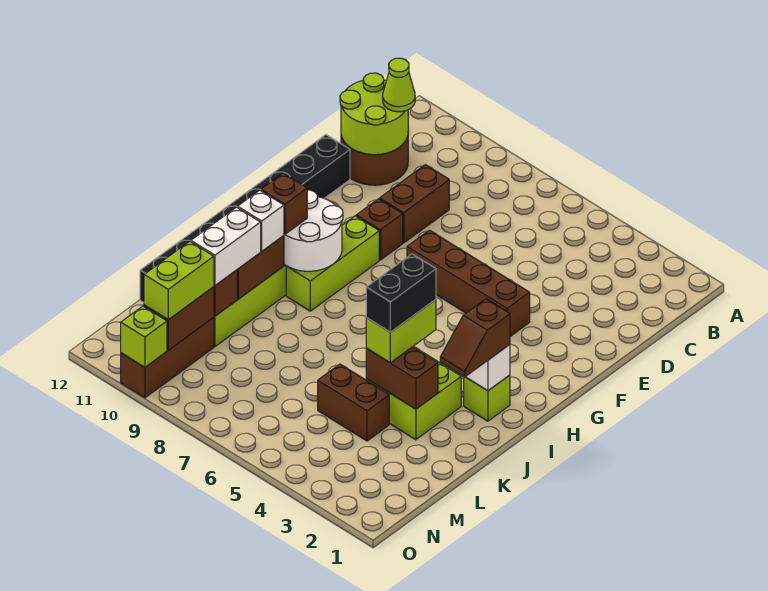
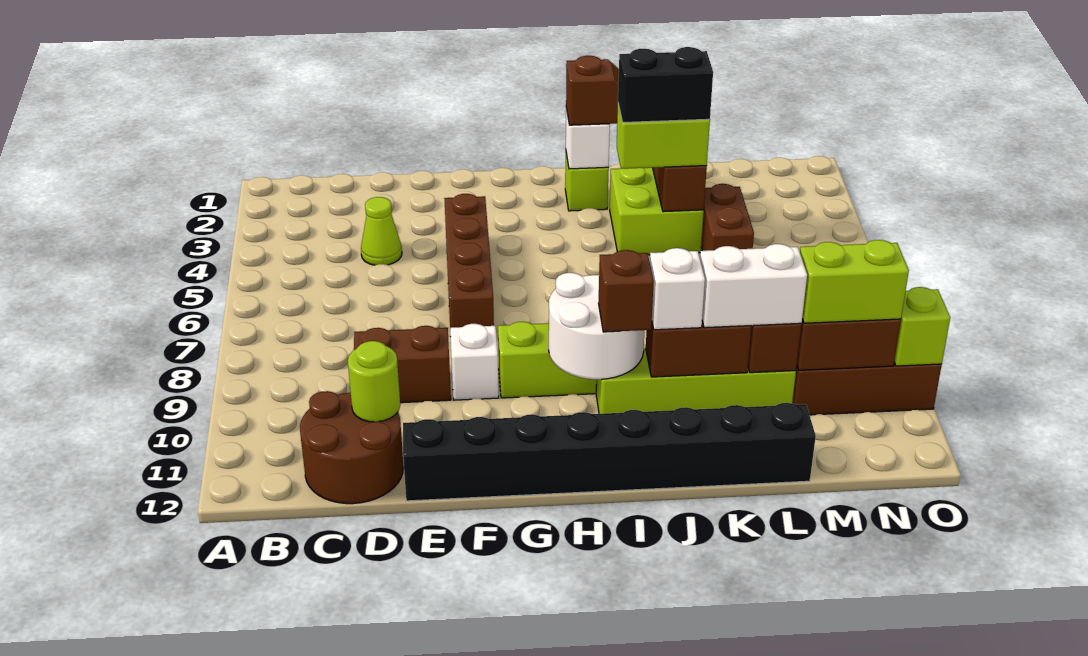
lime 2x2 round brick [340,73,408,155] -> lime 1x1 round brick [348,341,400,422]
lime 1x1 cone [383,58,415,112] -> lime 1x1 cone moved to [361,197,402,265]
brown 1x1 brick [356,199,403,260] -> white 1x1 brick [450,324,499,400]

